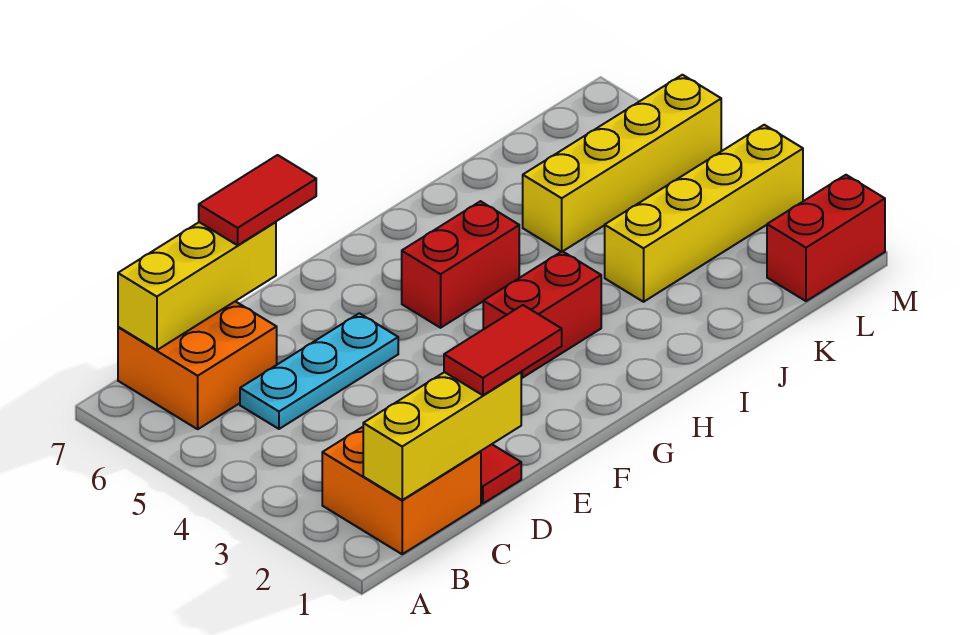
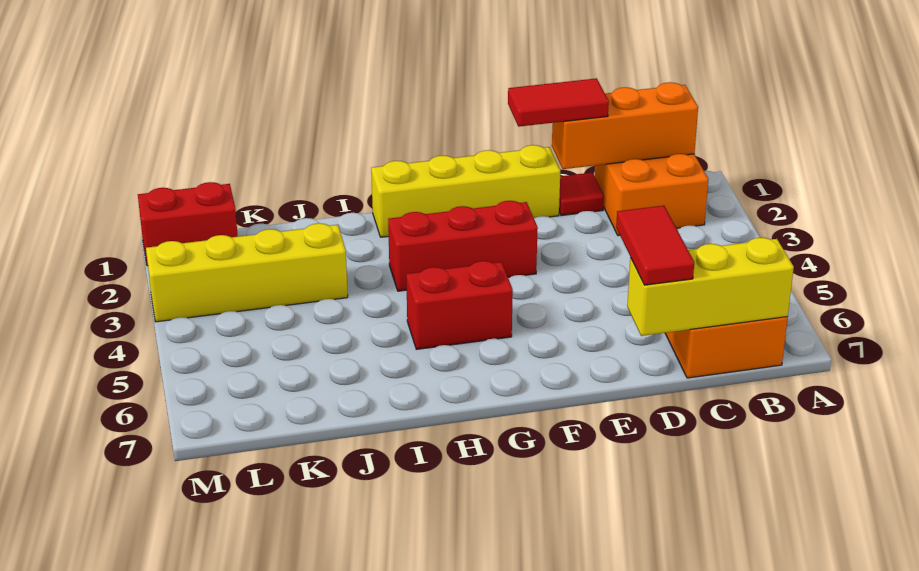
yellow 1x3 brick [363,372,521,500] -> orange 1x3 brick [552,82,698,169]
cyan 1x3 plate [240,313,398,429] -> none
red 1x2 tile [199,155,316,245] -> red 1x2 tile turned to [616,206,694,285]
red 1x2 brick [483,251,601,378] -> red 1x3 brick [388,201,538,291]
yellow 1x4 brick [523,75,721,252] -> yellow 1x4 brick moved to [371,145,560,237]

